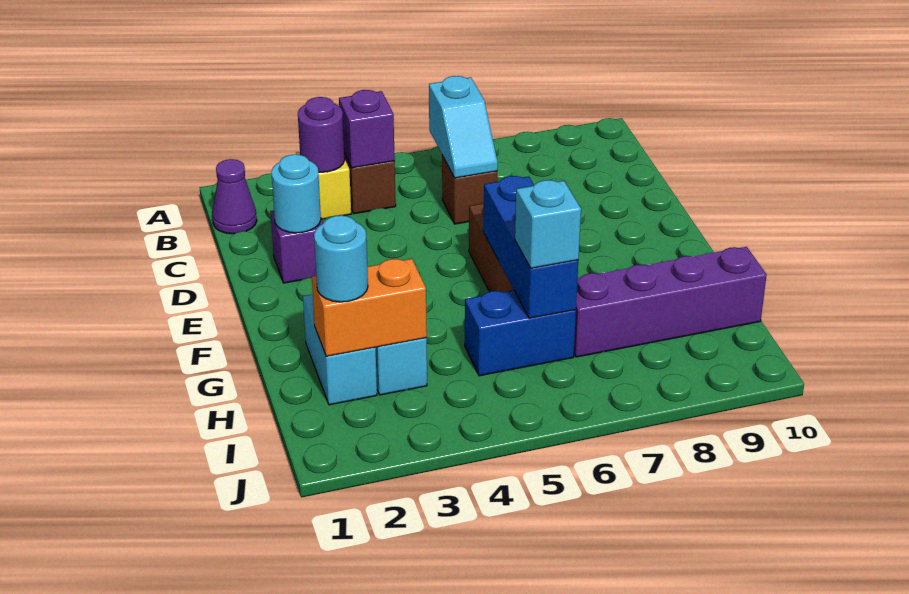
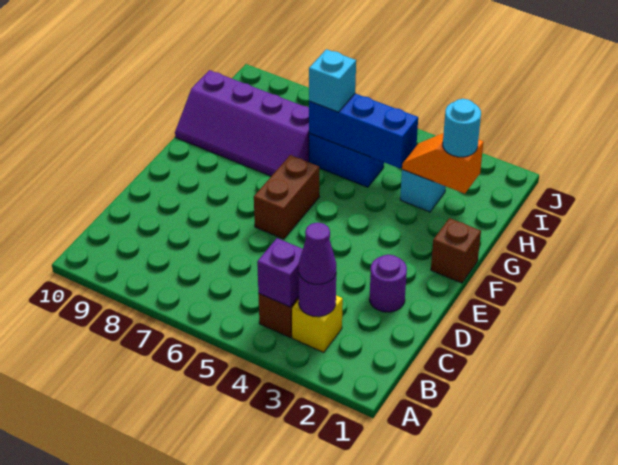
purple 1x1 cone [212,159,257,234] -> purple 1x1 cone moved to [299,223,336,284]
cyan 1x2 slope [429,76,498,178] -> none
brown 1x1 brick [442,156,497,224] -> brown 1x1 brick moved to [431,218,481,283]
purple 1x1 brick [270,210,323,283] -> purple 1x1 round brick [369,255,407,312]
cyan 1x1 round brick [271,154,321,233] -> none
blue 1x3 brick [483,176,578,318] -> blue 1x3 brick turned to [309,94,418,168]
cyan 1x2 brick [303,294,377,405] -> none
orange 1x2 brick [312,259,427,356] -> orange 1x2 slope [402,133,483,194]

